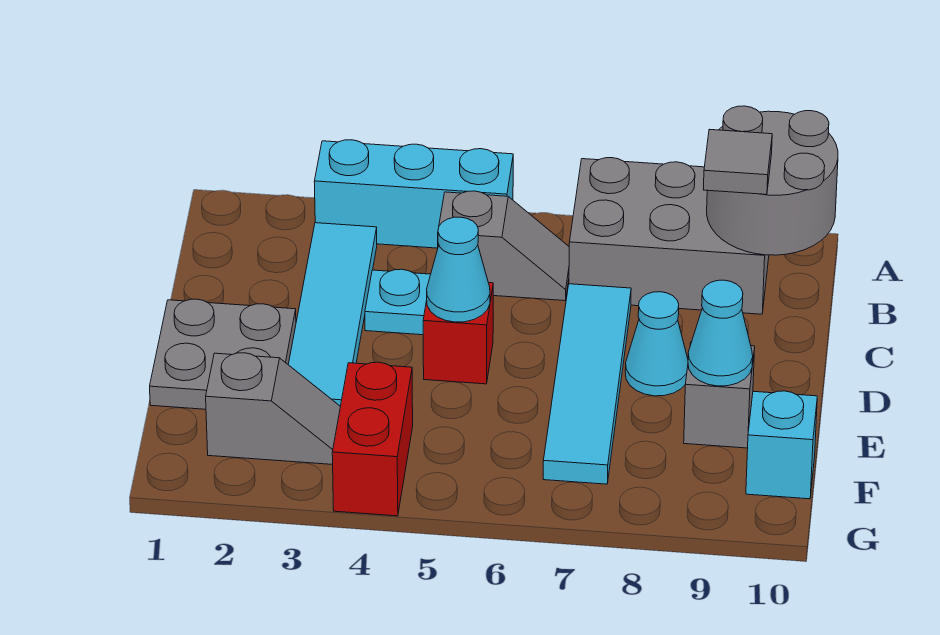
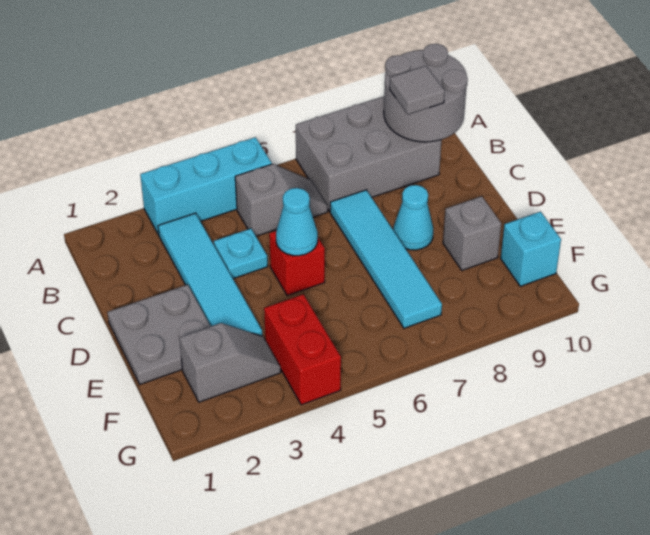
cyan 1x1 cone [688,280,753,386] -> none

